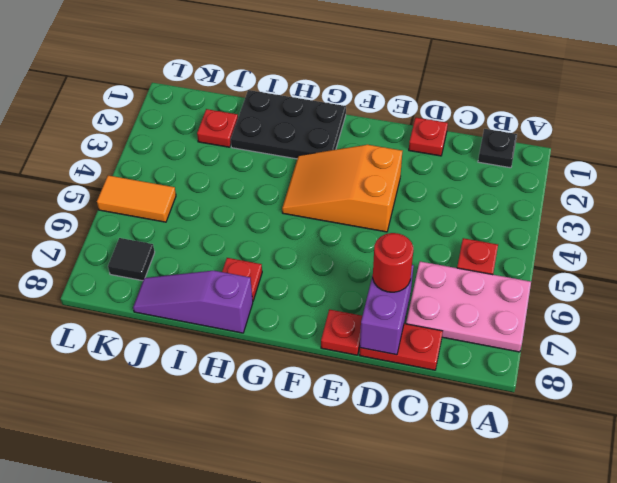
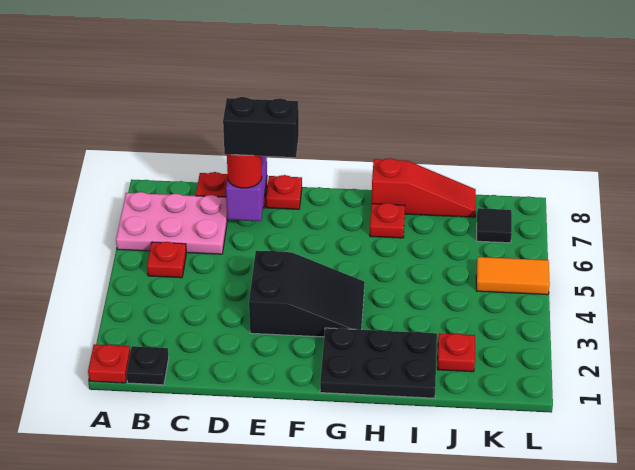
red 1x1 plate [409,118,448,156] -> red 1x1 plate moved to [88,344,130,383]
none -> black 1x2 brick [223,97,299,157]
orange 2x3 slope [282,145,402,232] -> black 2x3 slope [249,250,365,337]
purple 1x3 slope [133,270,253,333] -> red 1x3 slope [372,158,476,217]

